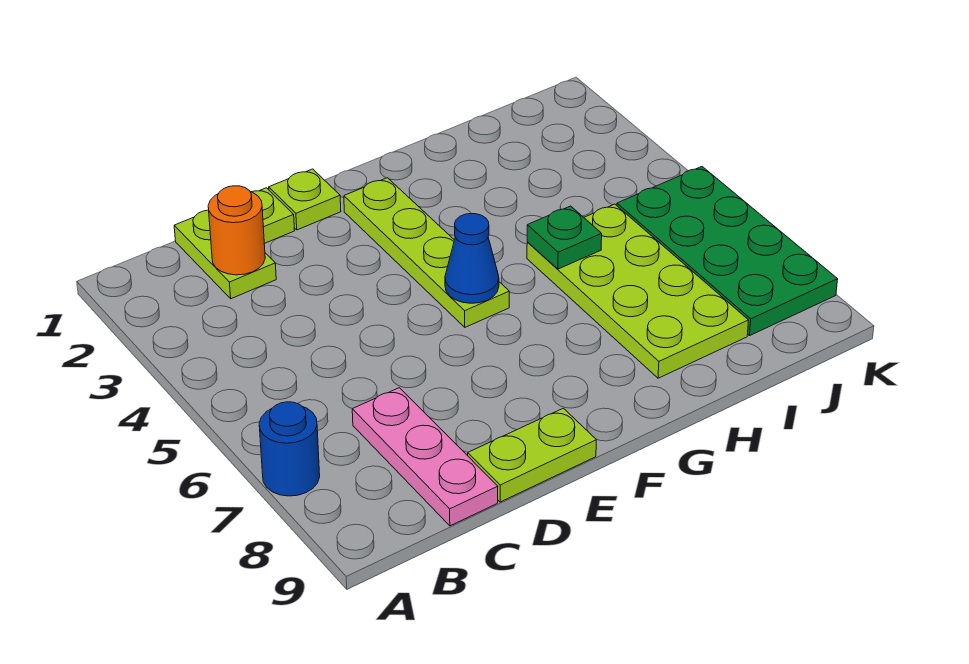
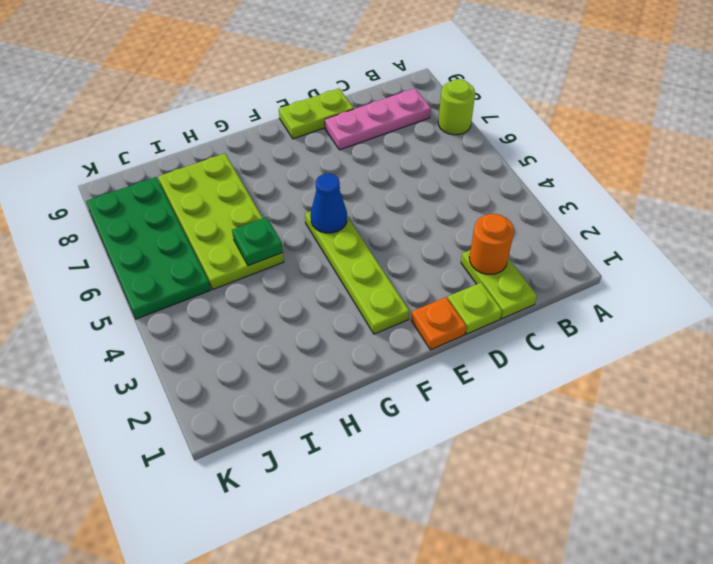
blue 1x1 round brick [259,402,320,496] -> lime 1x1 round brick [438,79,475,135]
pink 1x3 plate [352,388,498,526] -> pink 1x3 plate turned to [325,88,431,150]
lime 1x1 plate [269,169,341,230] -> orange 1x1 plate [411,297,466,350]

